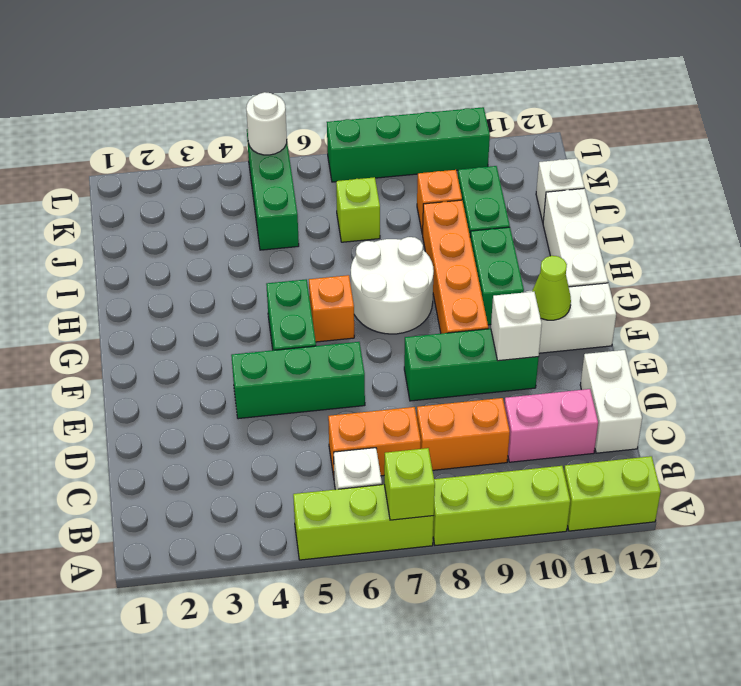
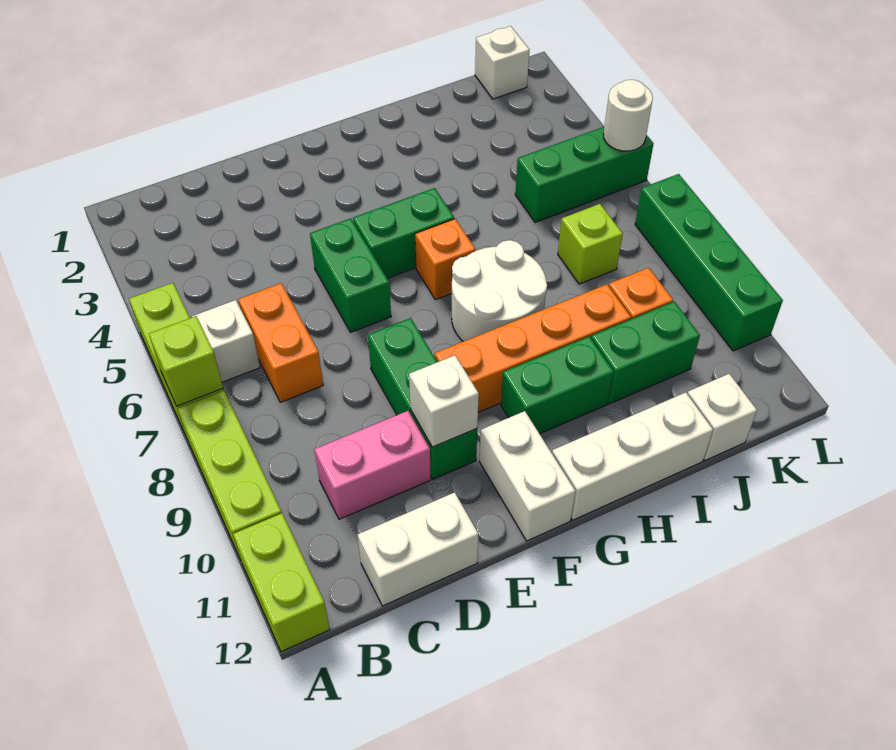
orange 1x2 brick [417,398,510,470] -> none
pink 1x2 brick [504,389,598,462] -> pink 1x2 brick turned to [314,411,431,519]
green 1x3 brick [231,342,365,419] -> green 1x2 brick [310,218,391,332]
lime 1x1 cone [532,256,571,320] -> none
none -> white 1x1 brick [475,26,529,99]

